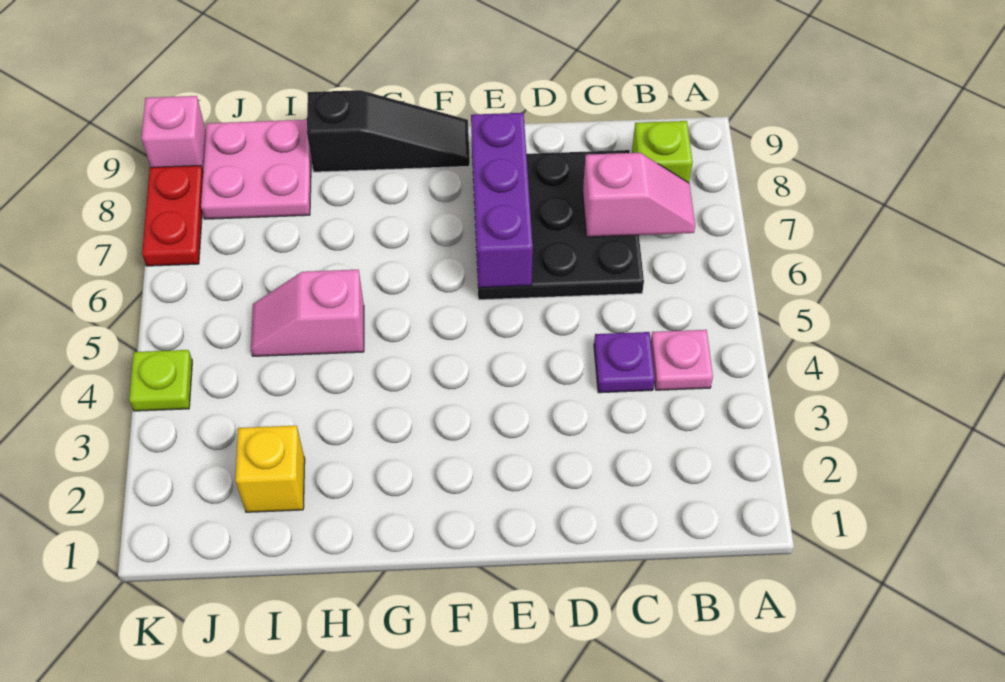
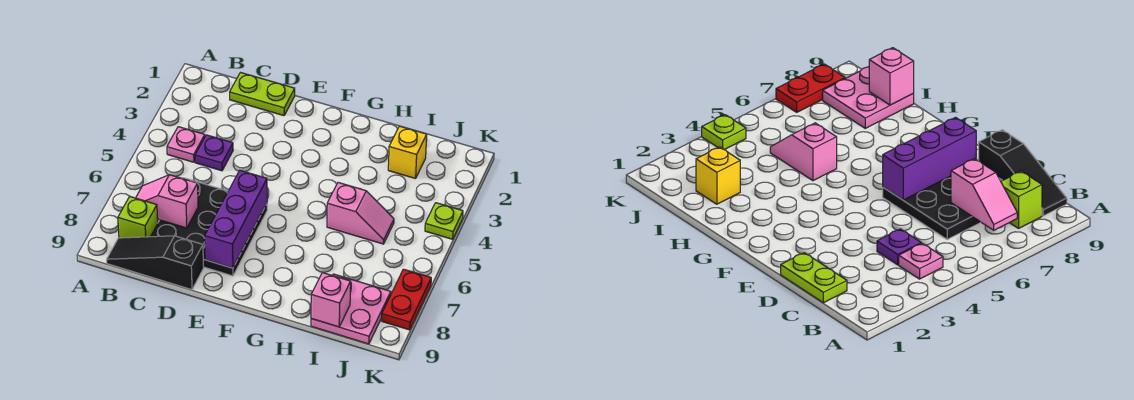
none -> lime 1x2 plate [230,73,295,116]
black 1x3 slope [307,90,470,172] -> black 1x3 slope moved to [107,236,204,290]
pink 1x1 brick [142,96,206,171] -> pink 1x1 brick moved to [311,273,351,327]

